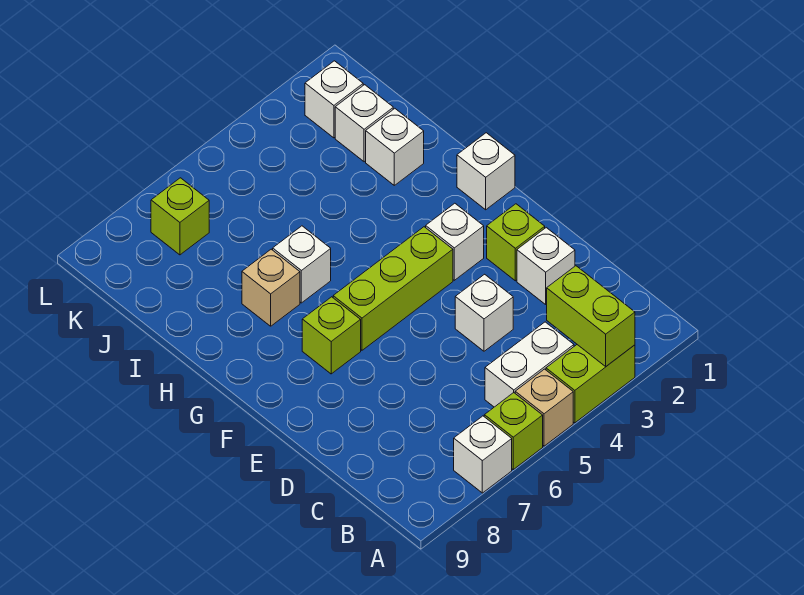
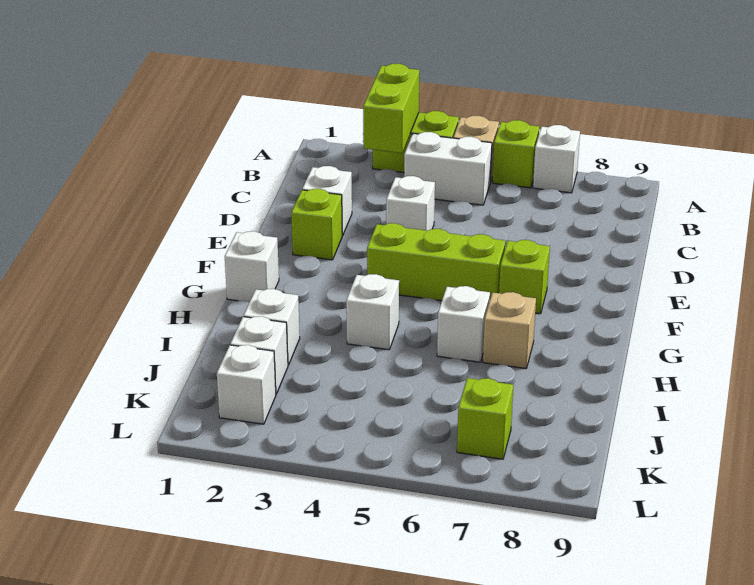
white 1x1 brick [426,203,484,280] -> white 1x1 brick moved to [346,274,399,350]

